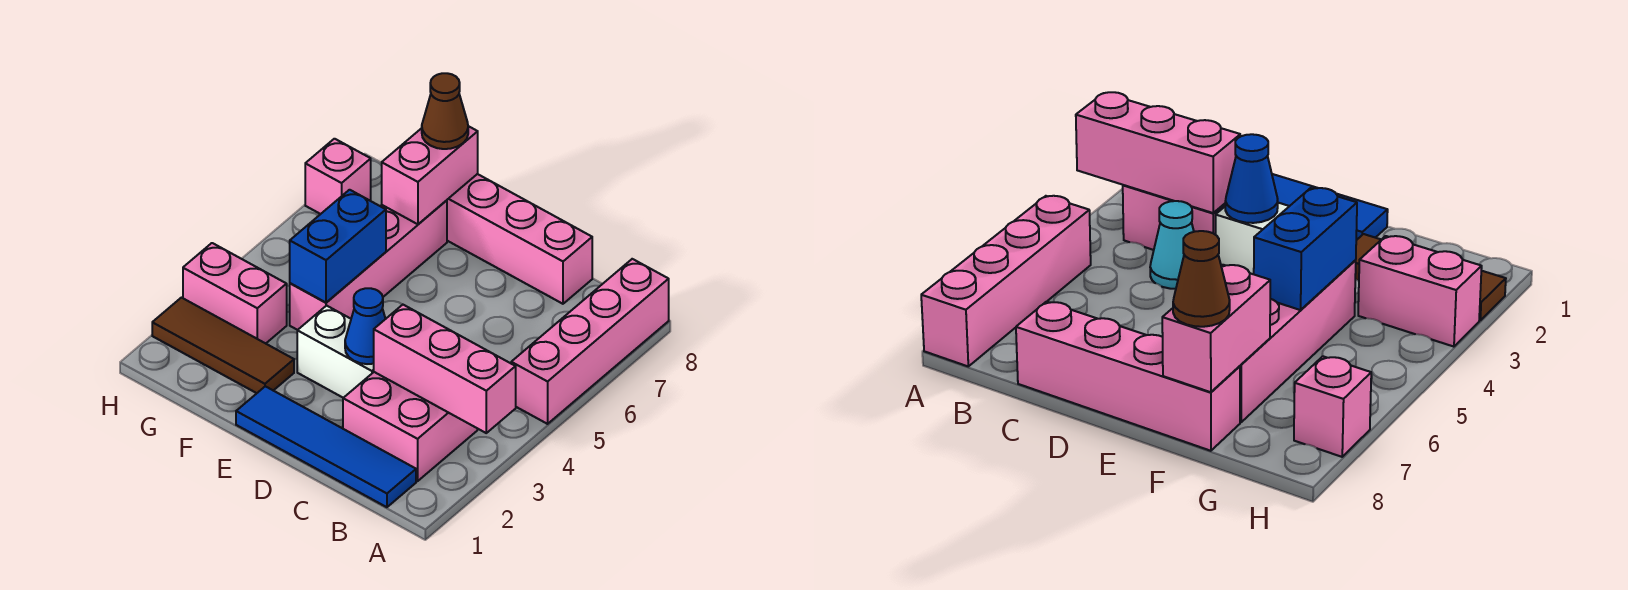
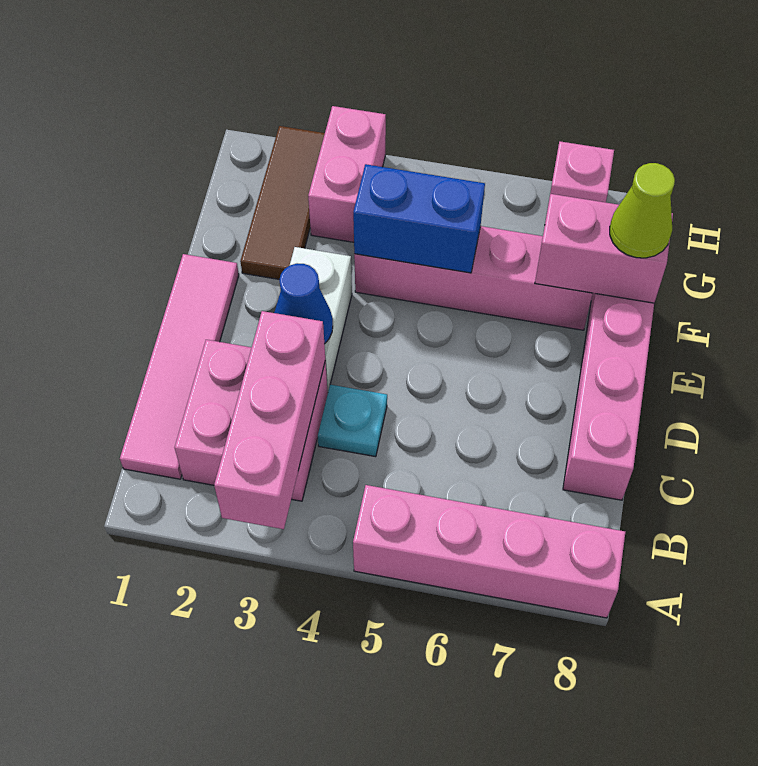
blue 1x4 tile [236,386,416,507] -> pink 1x4 tile [120,254,239,479]
cyan 1x1 cone [1150,201,1194,289] -> cyan 1x1 plate [318,385,387,457]
brown 1x1 cone [422,73,468,149] -> lime 1x1 cone [610,163,675,258]

